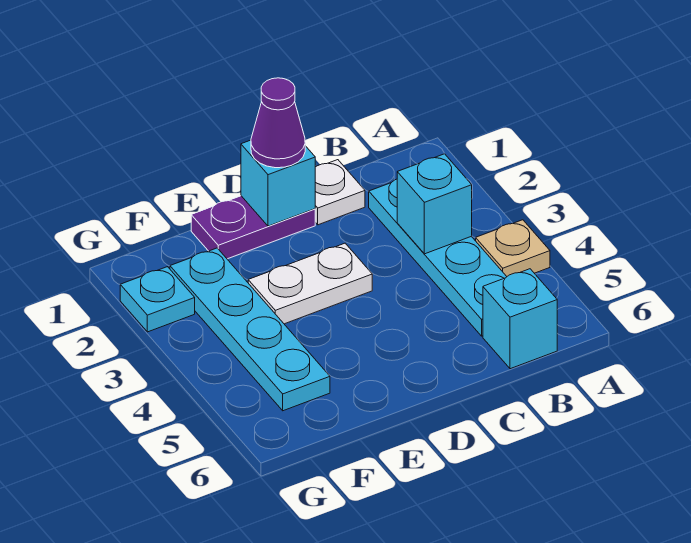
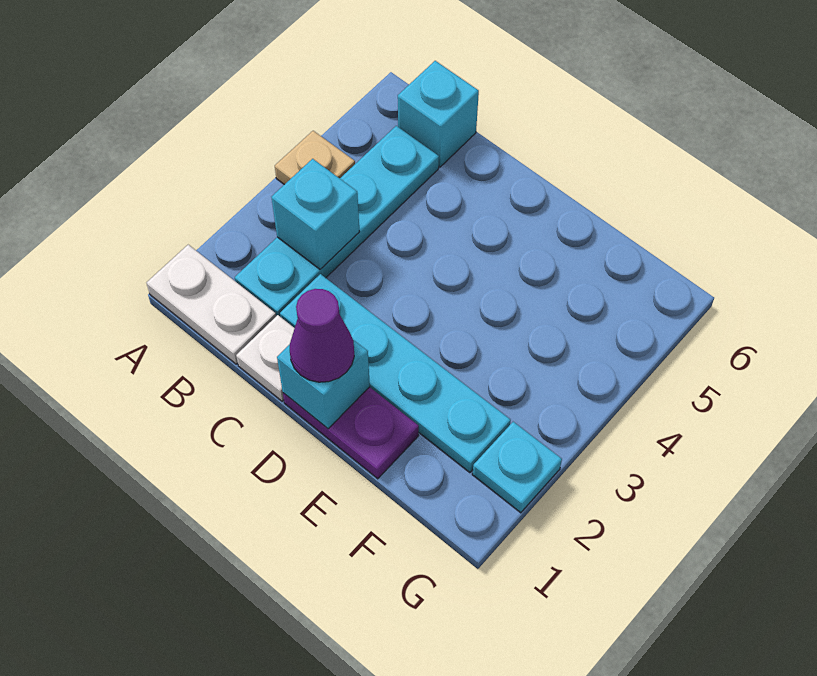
white 1x2 plate [248,243,372,324] -> white 1x2 plate moved to [146,245,276,364]
cyan 1x4 plate [170,248,330,411] -> cyan 1x4 plate turned to [280,274,511,473]

